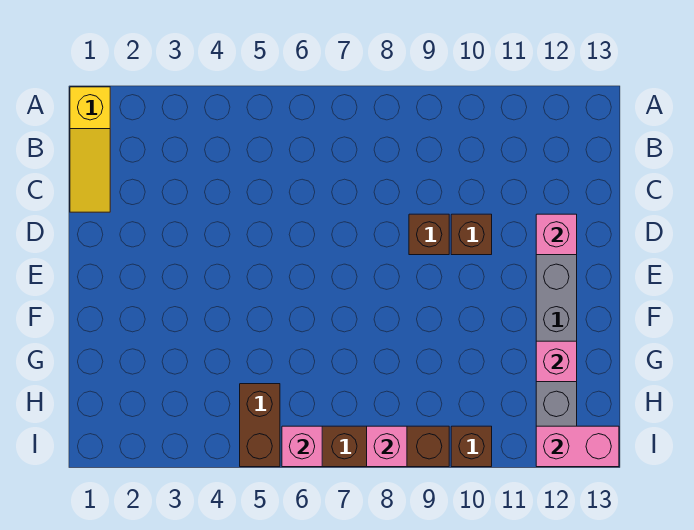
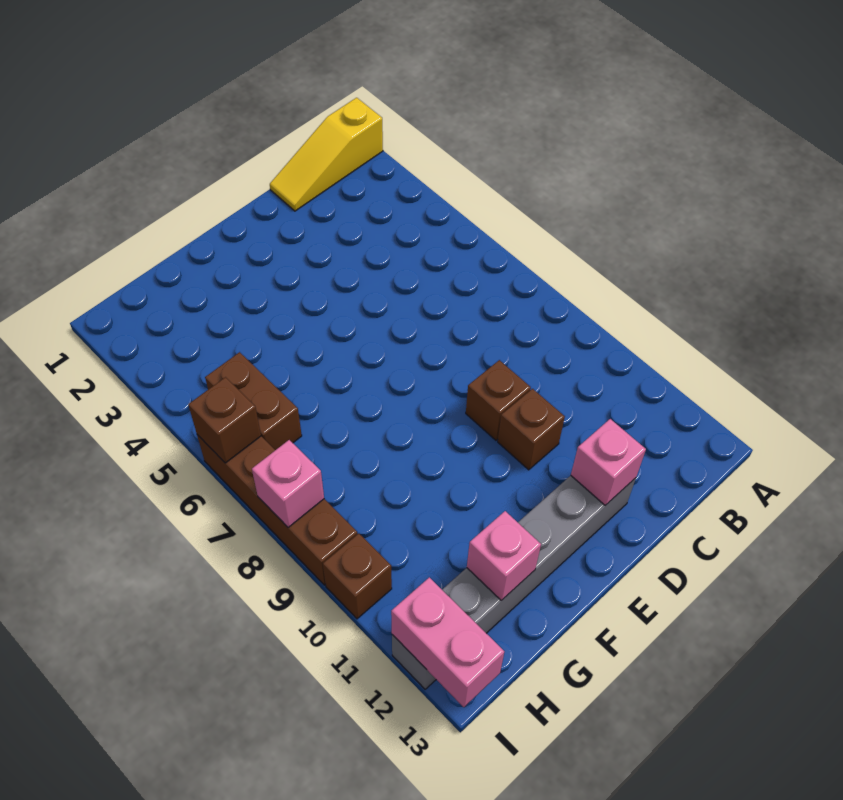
brown 1x2 brick [240,384,280,467] -> brown 1x2 brick turned to [205,352,302,450]
pink 1x1 brick [282,426,322,467] -> brown 1x1 brick [188,377,261,463]

